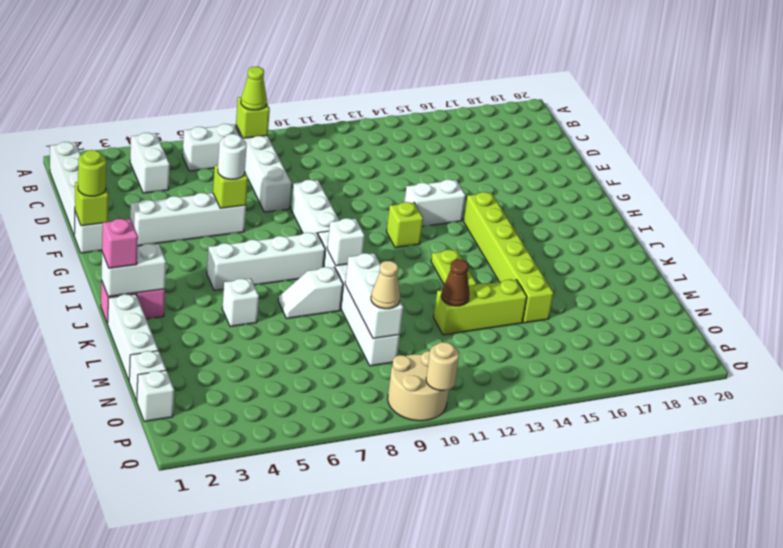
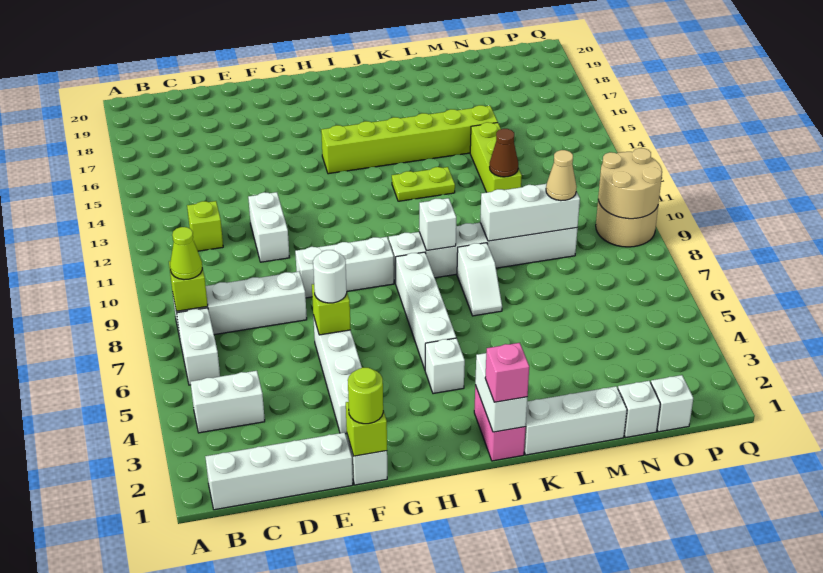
white 1x2 brick [405,180,466,226] -> white 1x2 brick moved to [248,192,290,262]
lime 1x1 brick [386,202,423,248] -> lime 1x1 brick moved to [187,201,223,251]
white 1x1 brick [222,279,259,327] -> white 1x1 brick moved to [425,338,465,394]
tan 1x1 round brick [426,342,459,391] -> tan 2x2 round brick [598,148,662,219]

